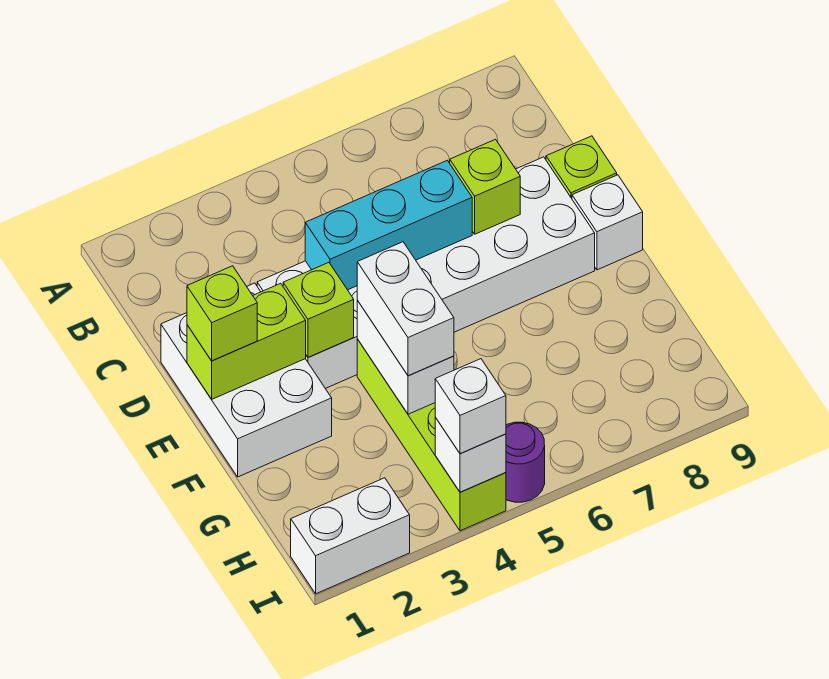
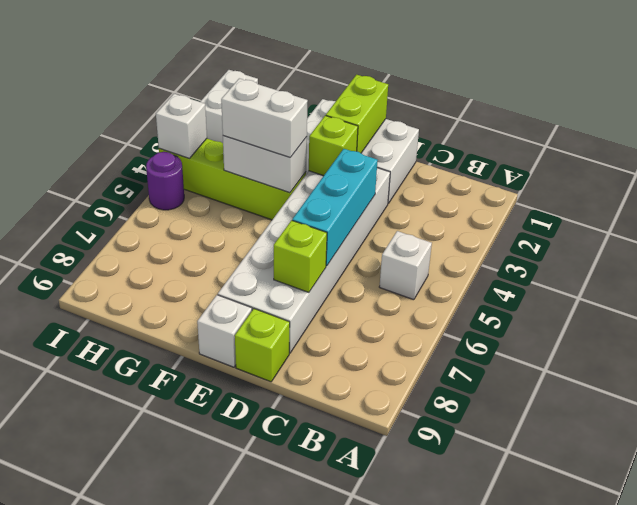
lime 1x1 brick [187,266,257,361] -> none
white 1x1 brick [435,359,506,454] -> white 1x1 brick moved to [379,231,432,300]

